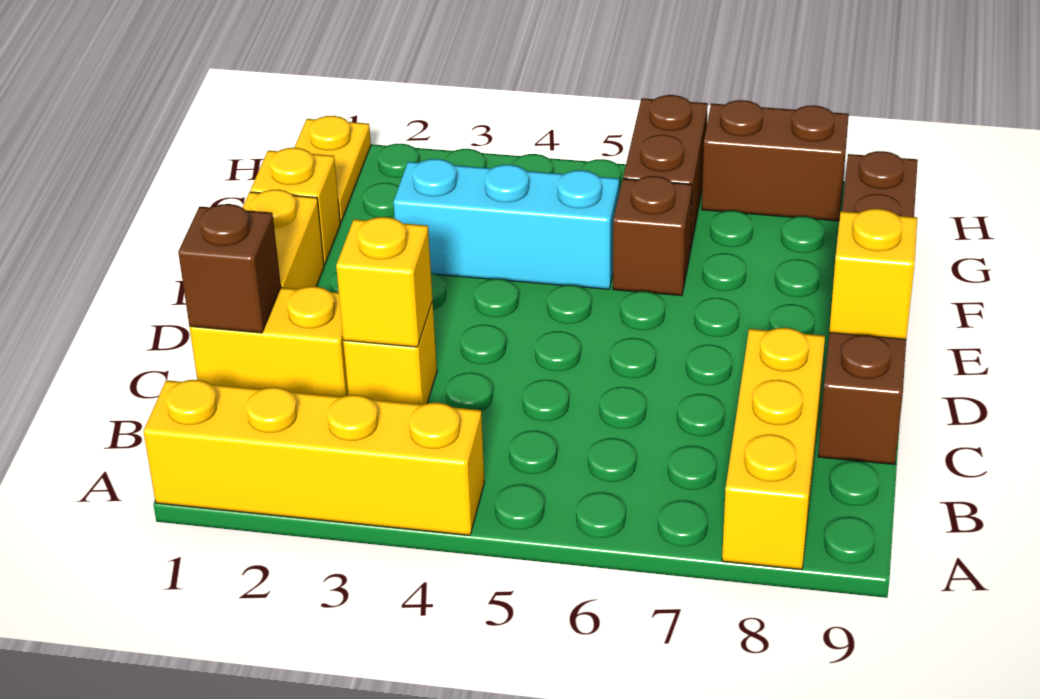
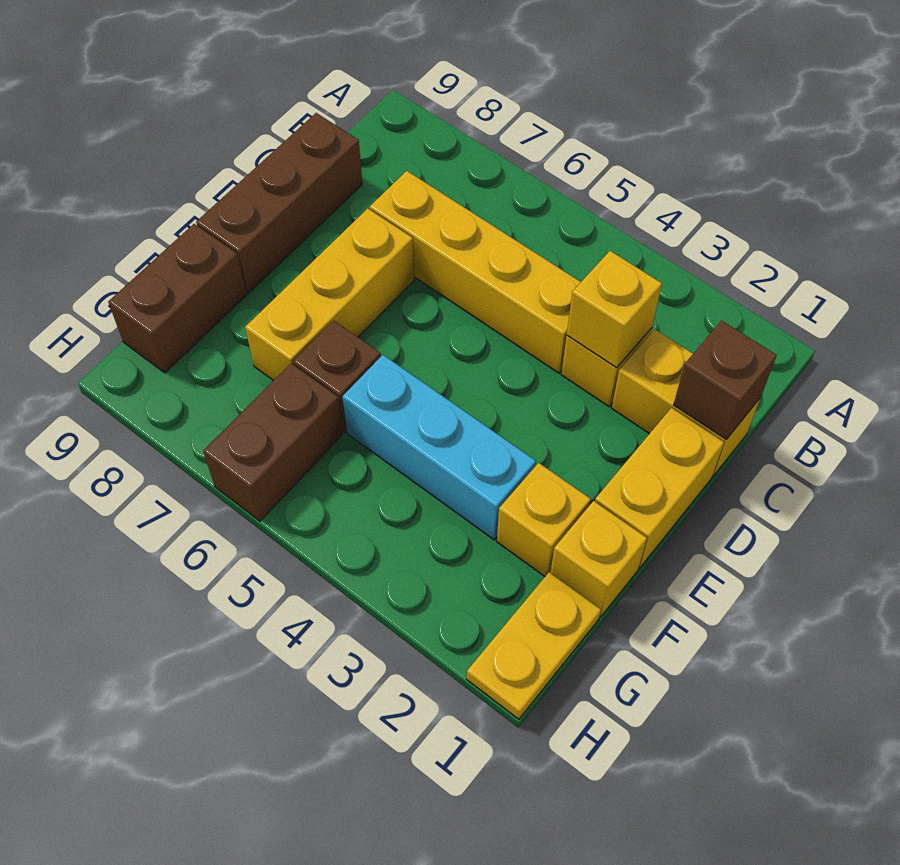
yellow 1x4 brick [143,380,484,535] -> yellow 1x4 brick moved to [370,171,581,373]
yellow 1x3 brick [722,328,825,570] -> yellow 1x3 brick moved to [245,208,414,381]
yellow 1x1 brick [829,209,917,339] -> yellow 1x1 brick moved to [497,463,591,576]
brown 1x2 brick [702,100,849,221] -> none

